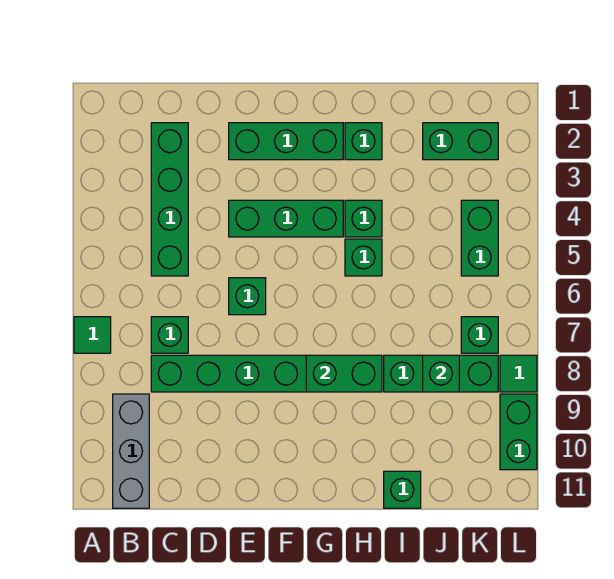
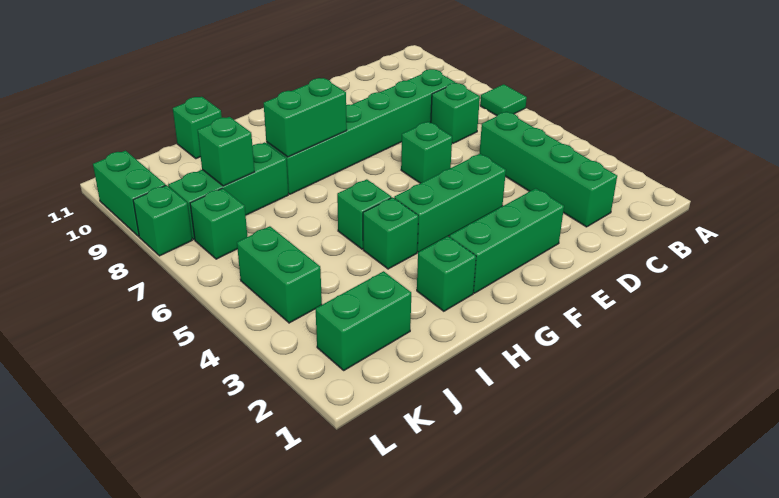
grey 1x3 brick [113,394,149,508] -> none
green 1x1 tile [500,355,537,392] -> green 1x1 brick [133,185,192,256]

